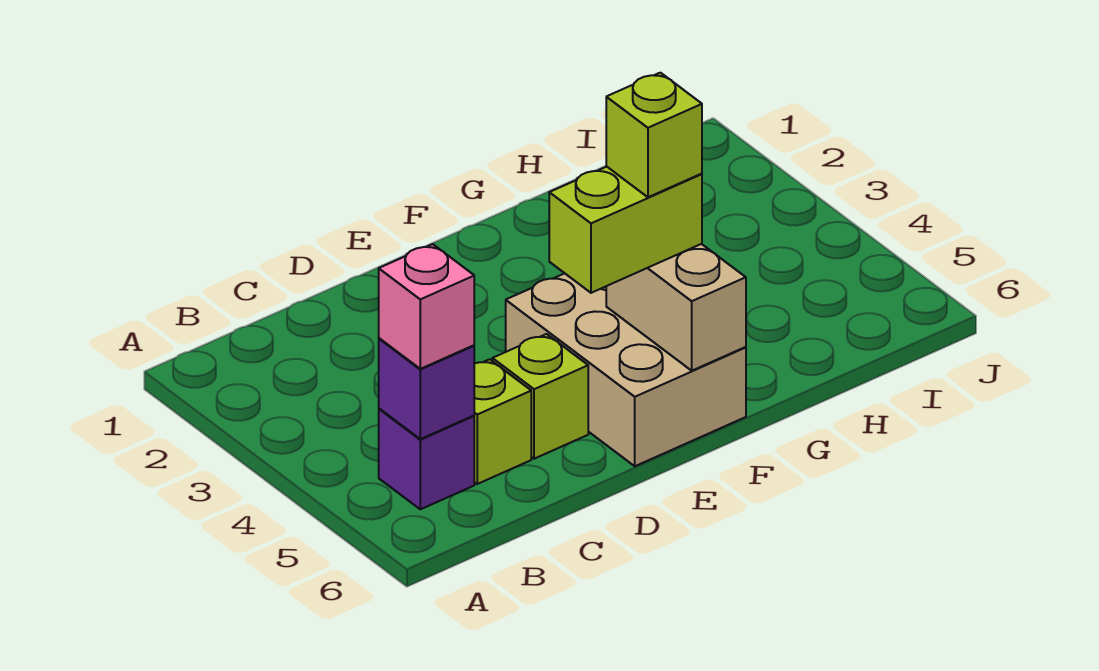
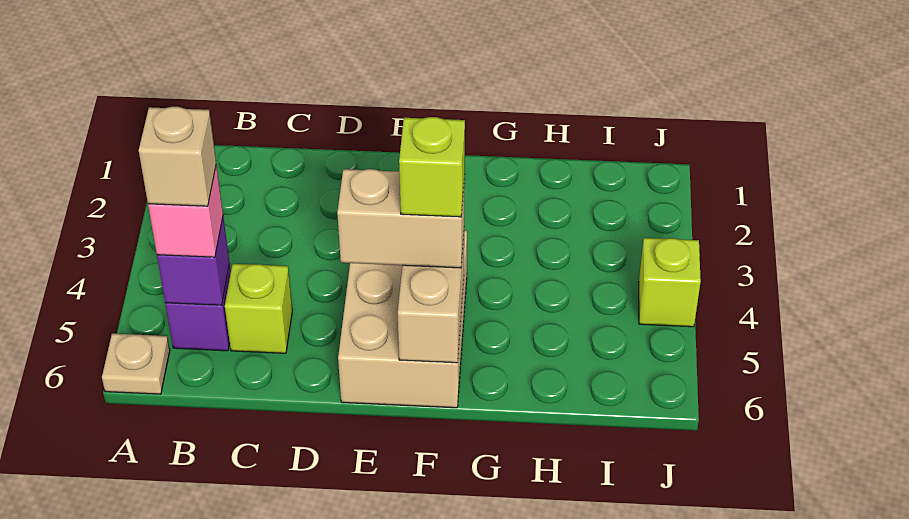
none -> tan 1x1 plate [102,334,170,394]
none -> tan 1x1 brick [139,107,216,206]
lime 1x1 brick [492,334,588,459] -> lime 1x1 brick moved to [639,238,701,327]
lime 1x2 brick [549,167,702,293] -> tan 1x2 brick [337,169,465,268]

